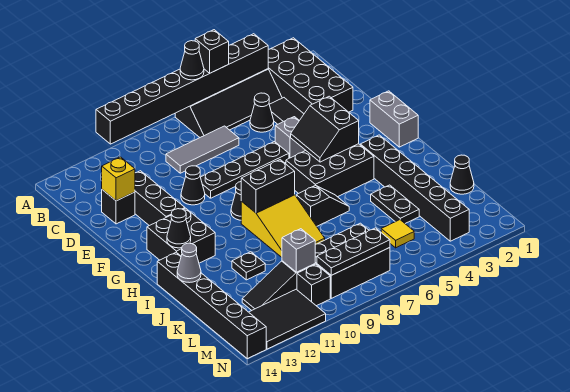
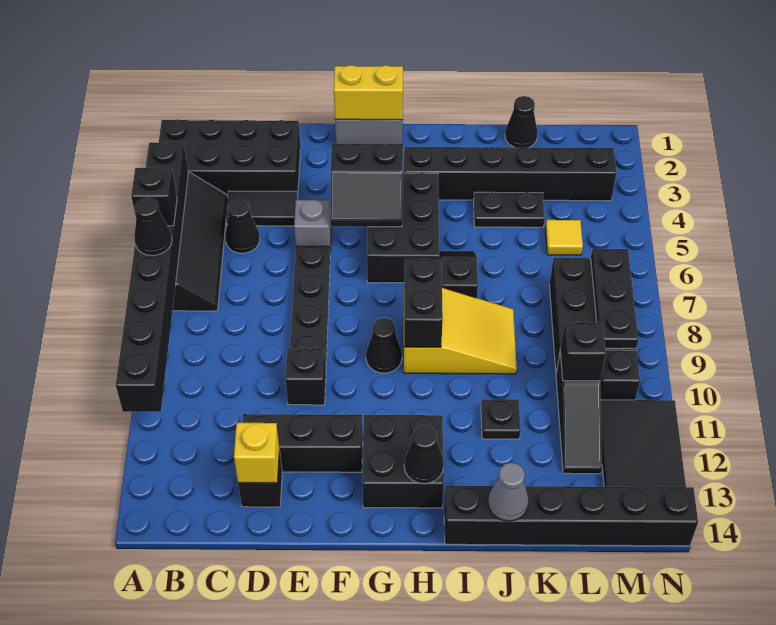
grey 1x3 tile [166,126,239,173] -> none
black 1x1 cone [181,166,205,205] -> black 1x1 brick [285,348,326,405]
none -> yellow 1x2 brick [334,65,403,120]
grey 1x1 brick [282,229,315,272] -> black 1x1 brick [560,322,606,381]

